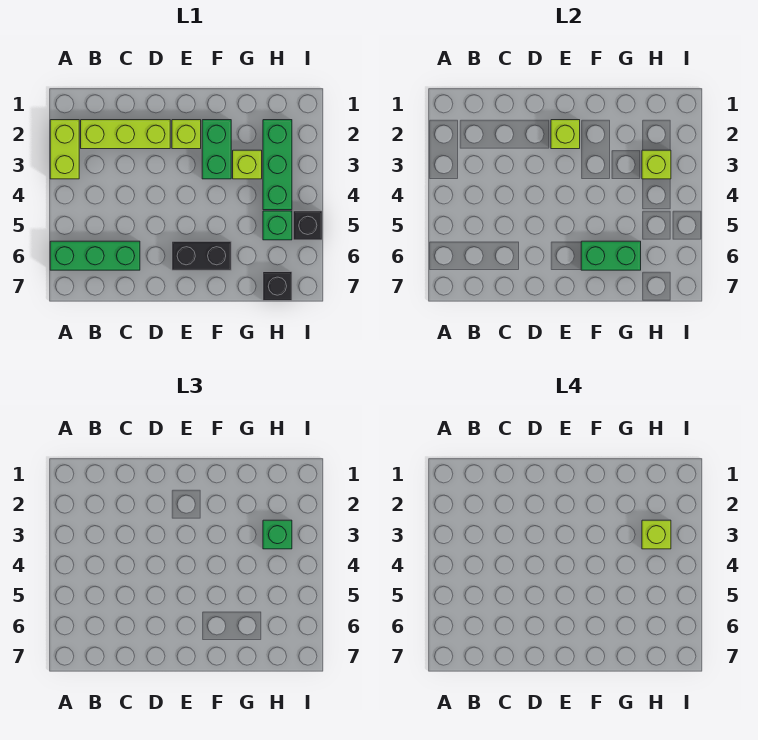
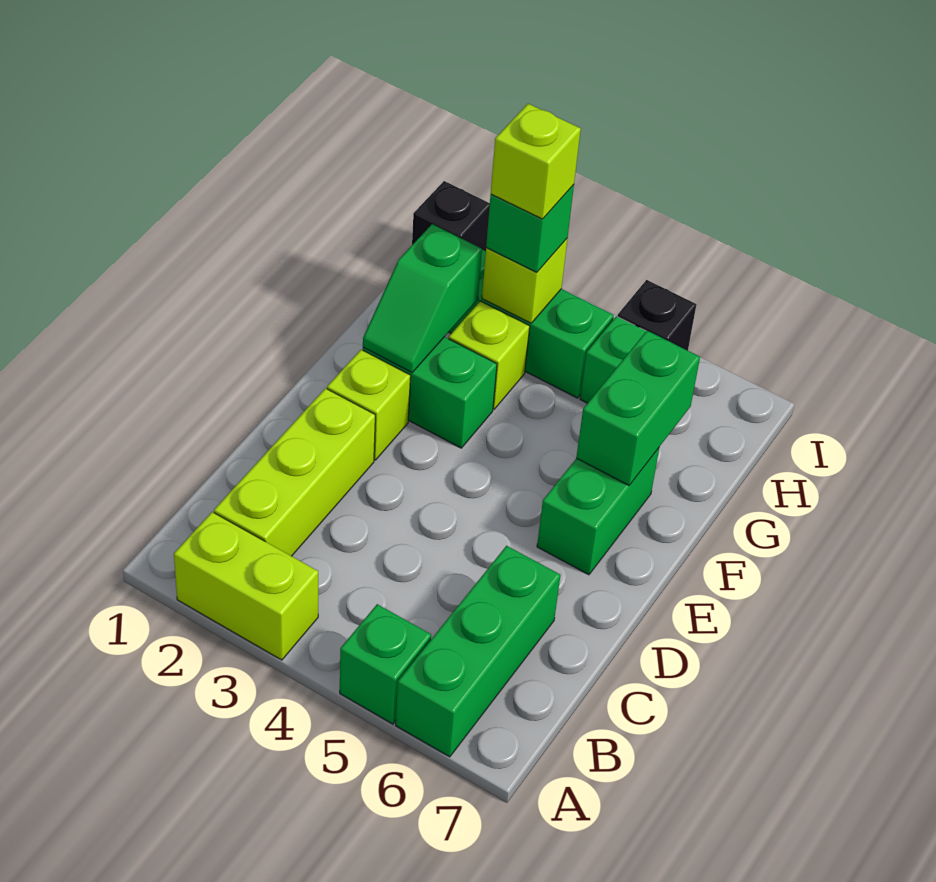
none -> green 1x1 brick [340,604,431,724]
lime 1x1 brick [551,120,580,149] -> none
black 1x2 brick [172,241,231,270] -> green 1x2 brick [537,448,659,575]
none -> green 1x2 slope [363,224,482,372]
black 1x1 brick [263,272,292,301] -> black 1x1 brick moved to [412,181,490,251]

